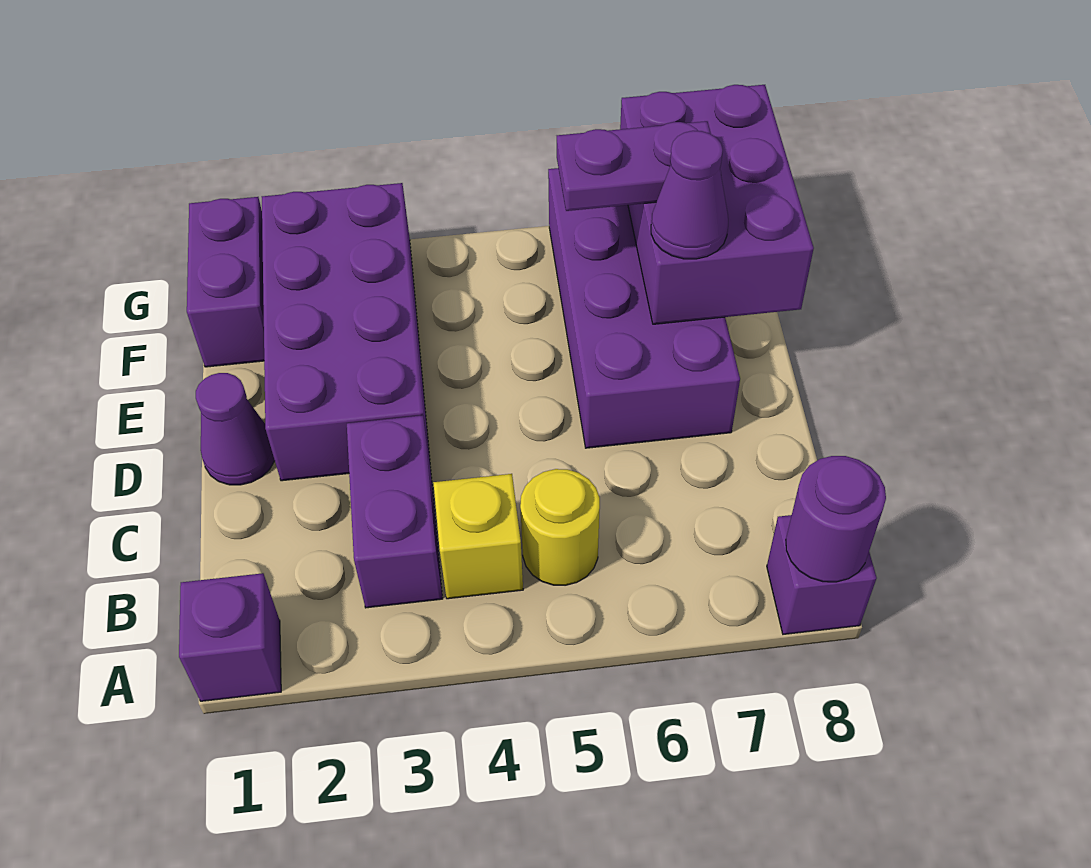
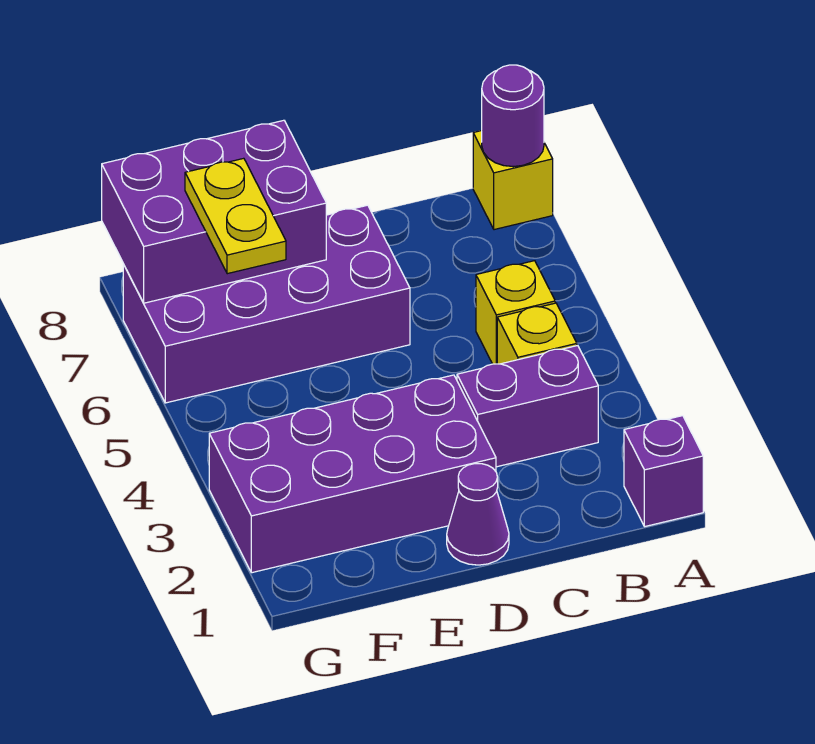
purple 1x1 brick [767,515,877,634] -> yellow 1x1 brick [473,131,553,230]
yellow 1x1 round brick [520,469,600,585] -> yellow 1x1 brick [476,261,555,364]
purple 1x1 cone [651,131,728,259] -> none
purple 1x2 brick [187,197,264,367] -> none
purple 1x2 plate [557,121,721,211] -> yellow 1x2 plate [185,158,286,274]

